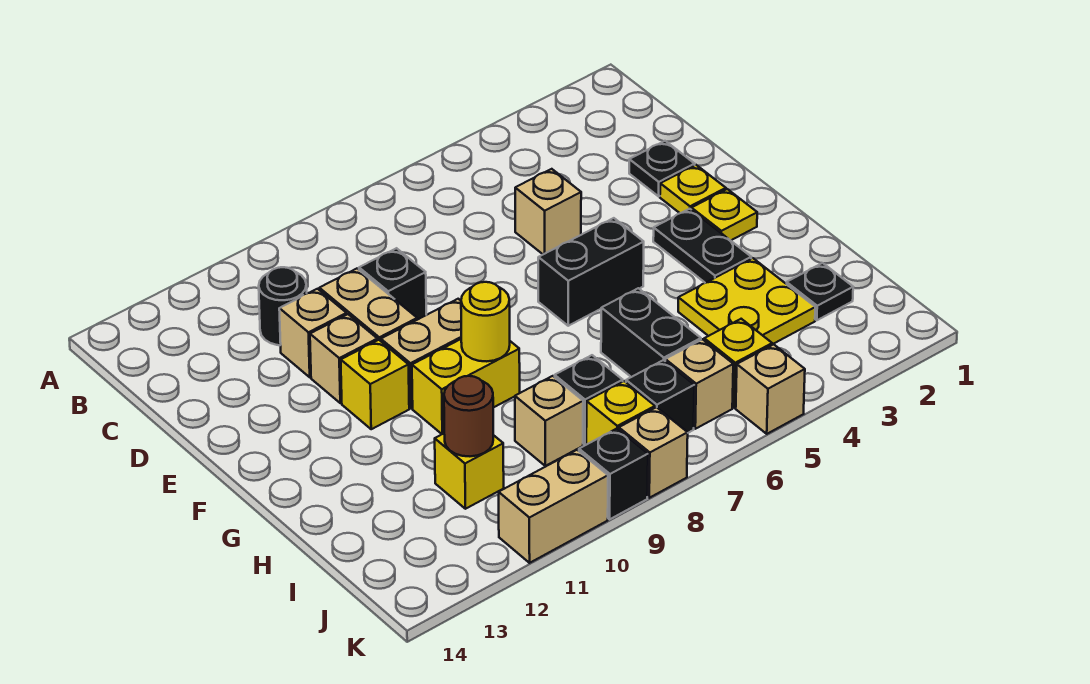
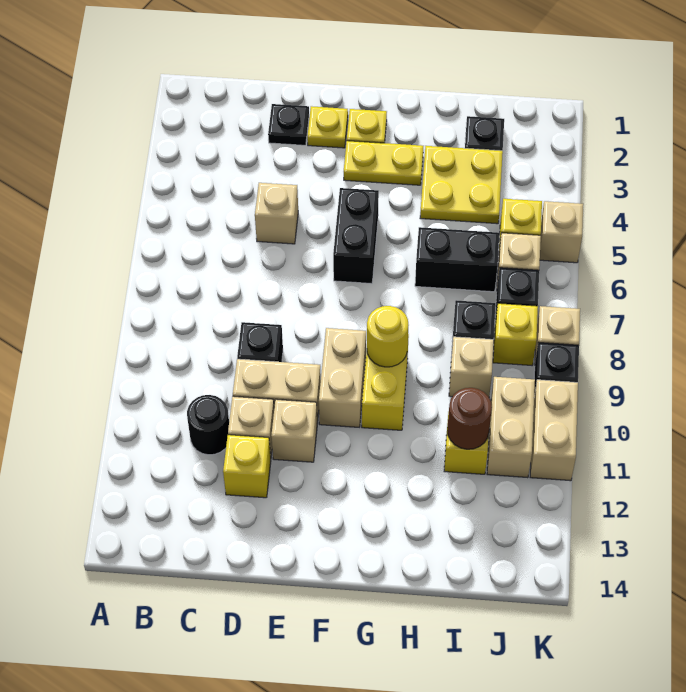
black 1x2 plate [653,209,751,283] -> yellow 1x2 plate [344,141,423,185]
yellow 1x1 brick [341,340,409,429] -> yellow 1x1 brick moved to [223,435,271,498]
none -> tan 1x2 brick [487,377,535,478]

